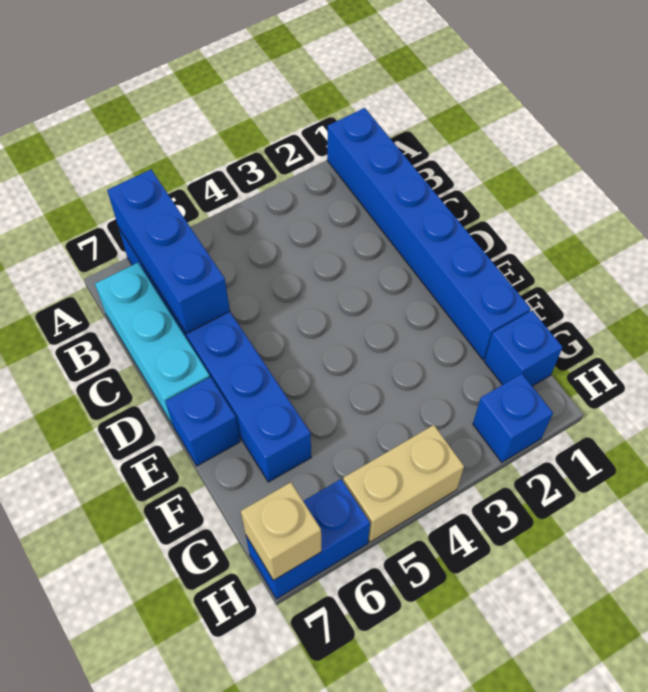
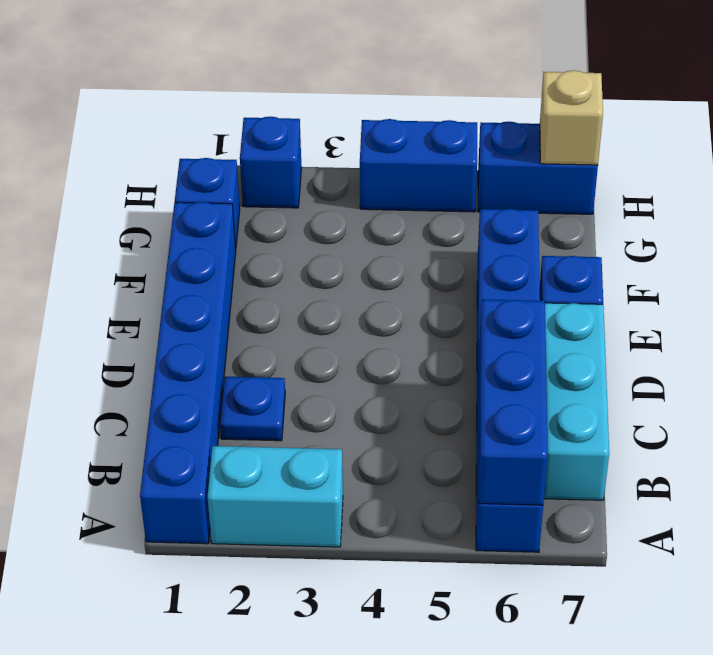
none -> cyan 1x2 brick [207,446,343,547]
none -> blue 1x1 plate [220,377,285,441]
tan 1x2 brick [343,425,464,542] -> blue 1x2 brick [360,119,477,212]

